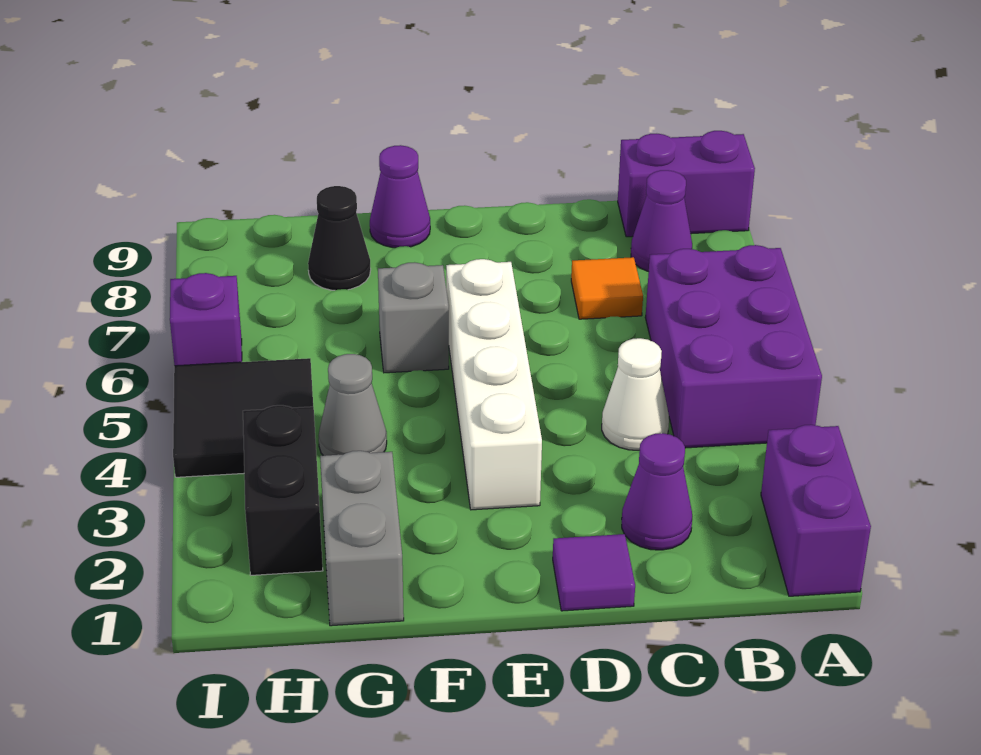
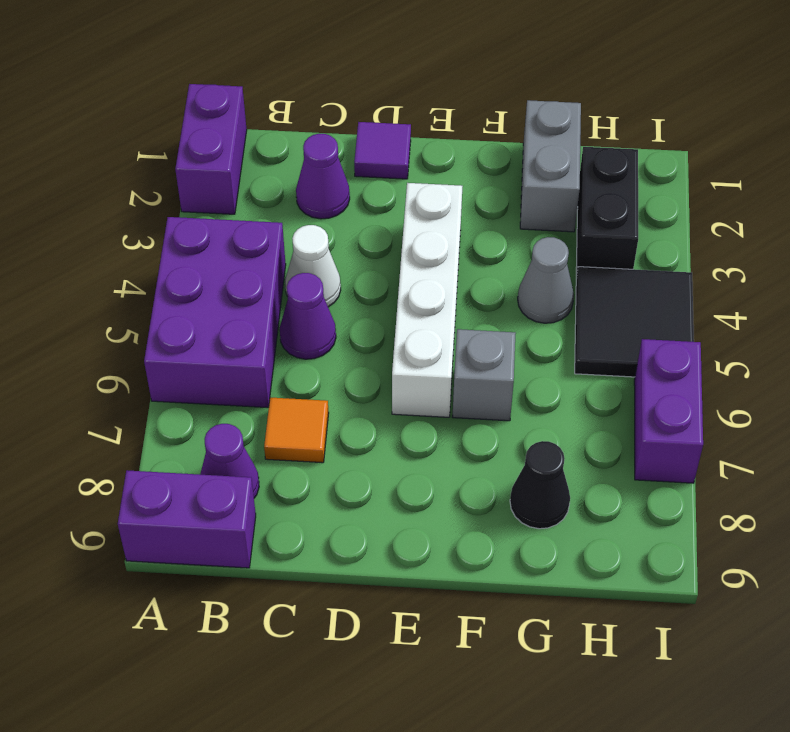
purple 1x1 cone [370,145,430,248] -> purple 1x1 cone moved to [280,273,336,359]
purple 1x1 brick [170,273,242,366] -> purple 1x2 brick [634,339,703,483]

